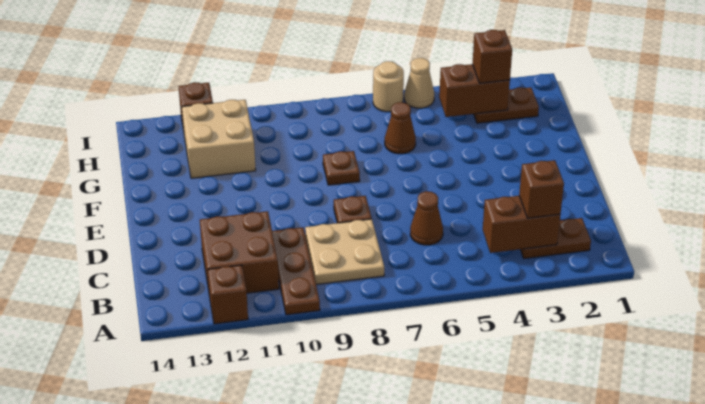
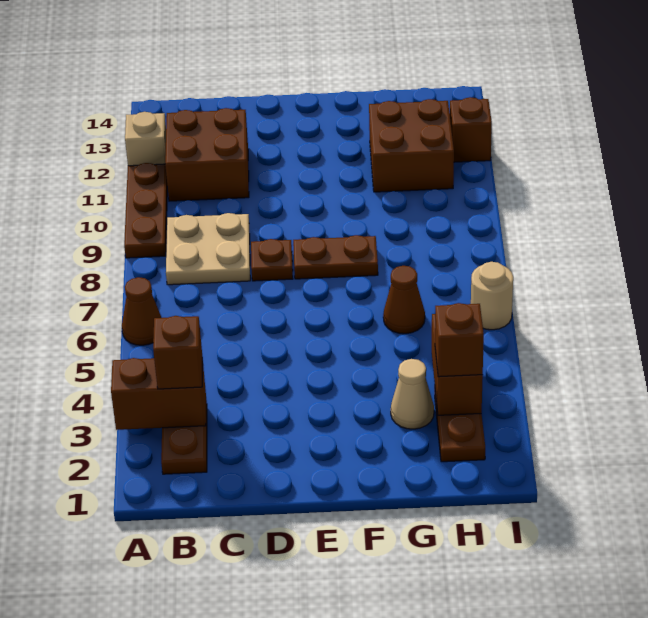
brown 1x3 plate [272,227,320,315] -> brown 1x3 plate turned to [124,163,167,258]
brown 1x1 brick [208,265,248,324] -> tan 1x1 brick [125,112,166,166]
brown 1x2 brick [483,196,560,253] -> brown 1x2 brick turned to [111,357,206,430]
brown 1x1 cone [410,191,443,245] -> brown 1x1 cone moved to [122,277,162,345]
brown 1x1 plate [323,151,360,185] -> brown 1x2 plate [293,235,378,279]
tan 2x2 brick [182,100,256,178] -> brown 2x2 brick [369,99,454,192]
tan 1x1 cone [404,58,434,108] -> tan 1x1 cone moved to [391,359,434,429]

